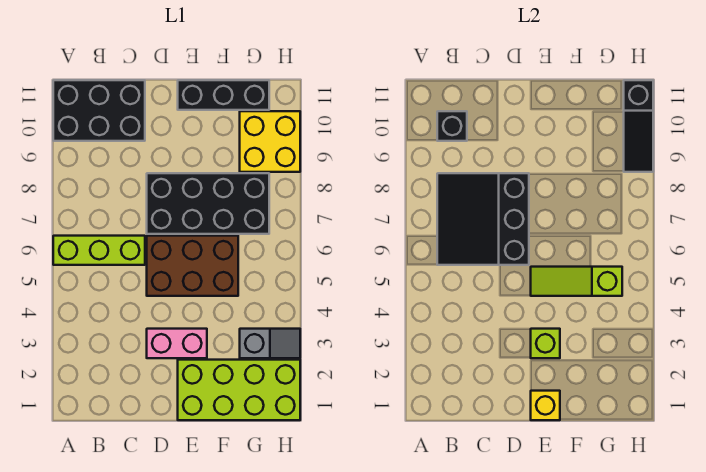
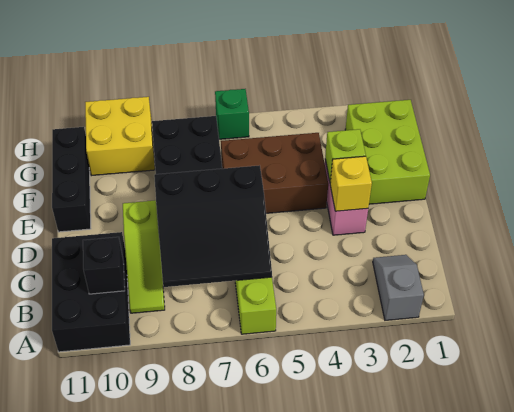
brown 2x3 brick [147,236,238,296] -> brown 2x3 brick turned to [221,133,328,213]
lime 2x4 brick [178,360,300,420] -> lime 2x3 brick [345,100,430,204]
yellow 1x1 brick [531,391,560,420] -> yellow 1x1 brick moved to [330,156,372,211]
lime 1x3 slope [531,267,622,296] -> lime 1x3 slope moved to [123,200,165,313]
grey 1x2 slope [240,329,300,358] -> grey 1x2 slope moved to [373,255,424,320]
none -> green 1x1 brick [215,89,249,139]
black 1x3 slope [624,80,653,172] -> none

